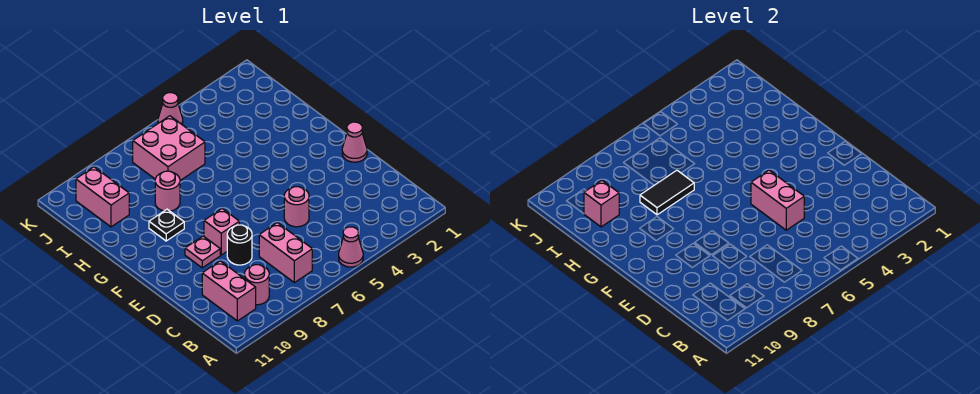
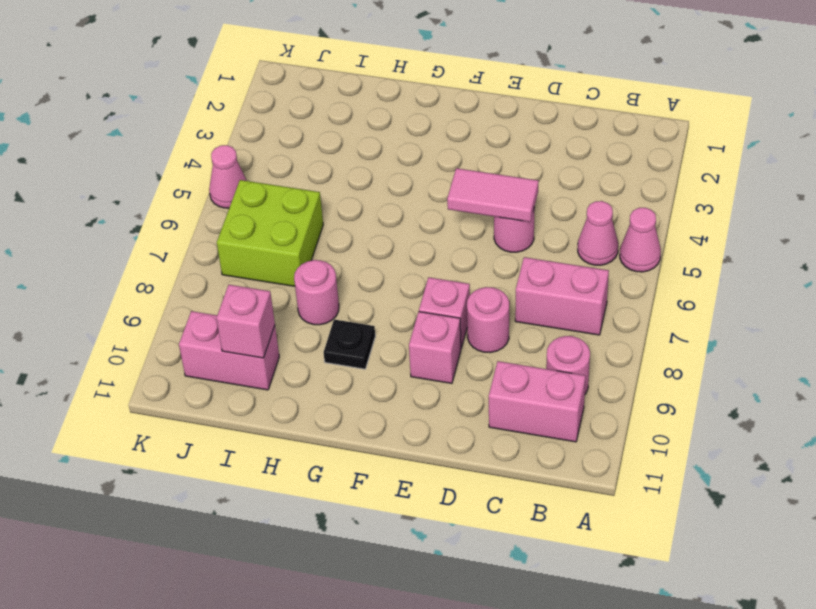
pink 1x2 brick [751,170,804,230] -> pink 1x2 tile [447,168,539,222]
black 1x1 round brick [227,225,252,265] -> pink 1x1 round brick [467,287,509,353]
pink 1x1 cone [342,122,367,162] -> pink 1x1 cone moved to [578,201,618,265]
pink 1x1 plate [185,236,220,268] -> pink 1x1 brick [409,312,461,383]
black 1x2 tile [640,170,694,215] -> none
pink 2x2 brick [133,116,205,180] -> lime 2x2 brick [217,180,323,286]

